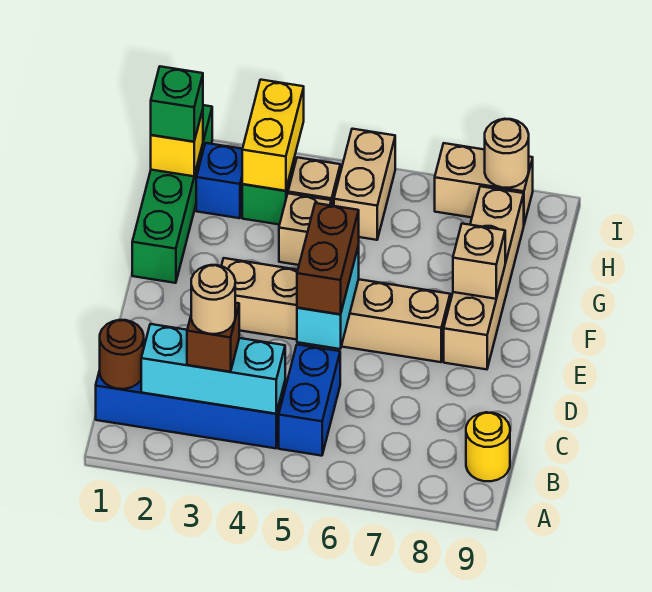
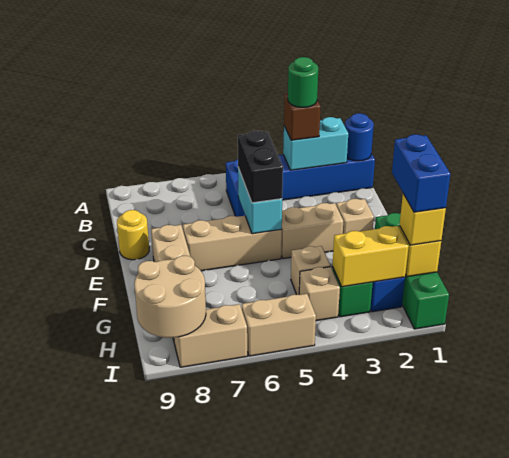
brown 1x1 round brick [100,320,144,389] -> blue 1x1 round brick [345,113,374,161]
cyan 1x3 brick [141,324,285,414] -> cyan 1x2 brick [283,117,348,170]
tan 1x1 round brick [191,265,235,334] -> green 1x1 round brick [288,57,318,107]
yellow 1x1 round brick [466,412,510,481] -> yellow 1x1 round brick moved to [117,210,149,260]
brown 1x2 brick [297,203,359,314] -> black 1x2 brick [238,130,283,203]
tan 1x1 brick [453,224,505,299] -> tan 1x1 brick moved to [336,199,374,234]
none -> blue 1x2 brick [392,134,450,212]
green 1x1 brick [151,66,203,142] -> yellow 1x1 brick [400,194,446,245]
yellow 1x2 brick [242,80,304,191] -> yellow 1x2 brick turned to [332,226,409,287]
tan 1x2 brick [334,129,395,240] -> tan 1x2 brick turned to [242,294,316,356]
tan 1x1 round brick [485,119,529,188] -> tan 2x2 round brick [134,256,206,338]

